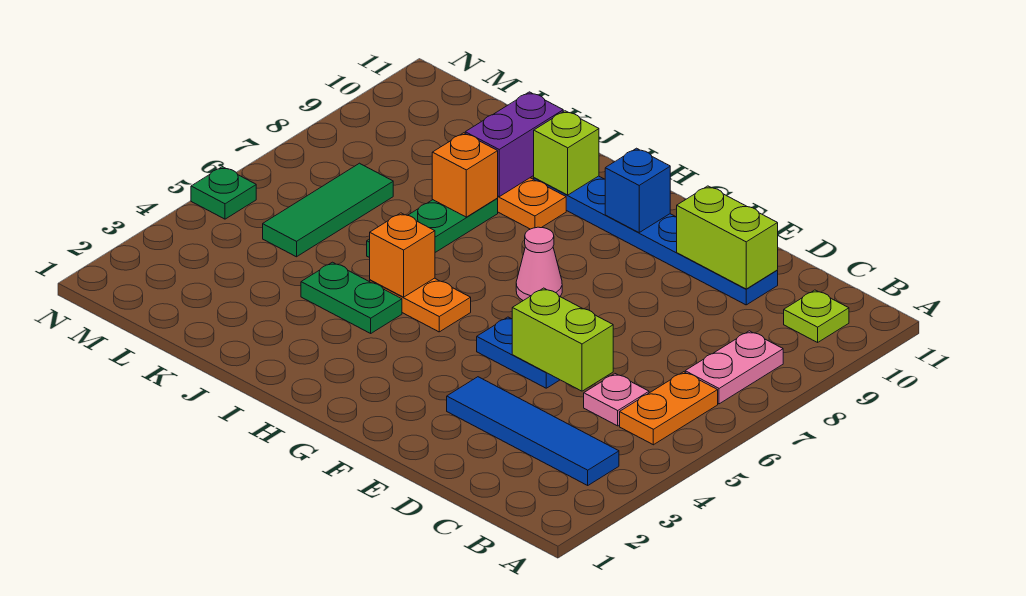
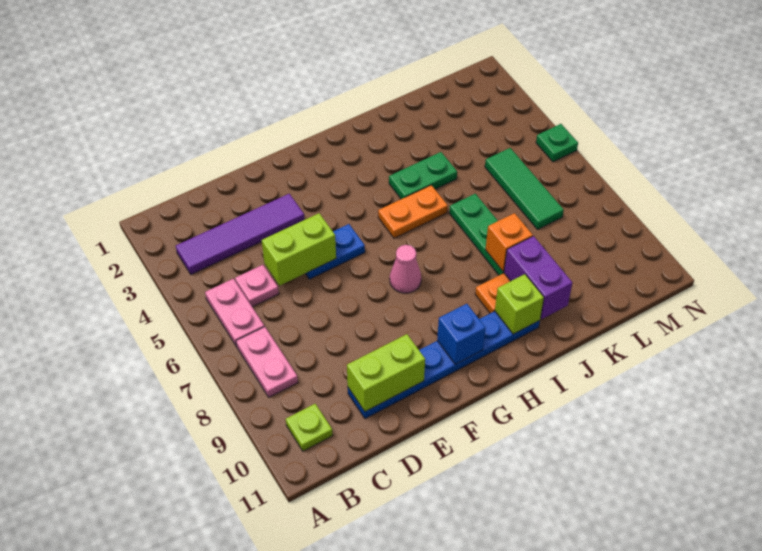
blue 1x4 tile [447,377,619,485] -> purple 1x4 tile [176,194,305,275]
orange 1x2 plate [620,372,718,445] -> pink 1x2 plate [205,279,264,346]
orange 1x1 brick [370,213,435,297] -> none

